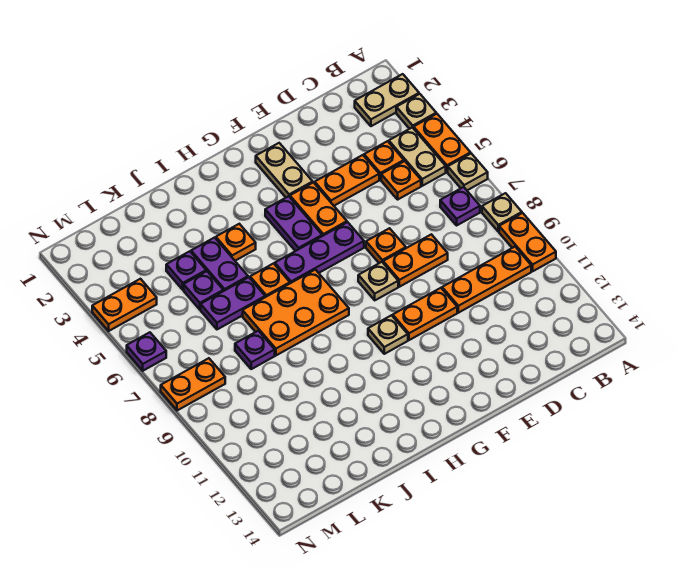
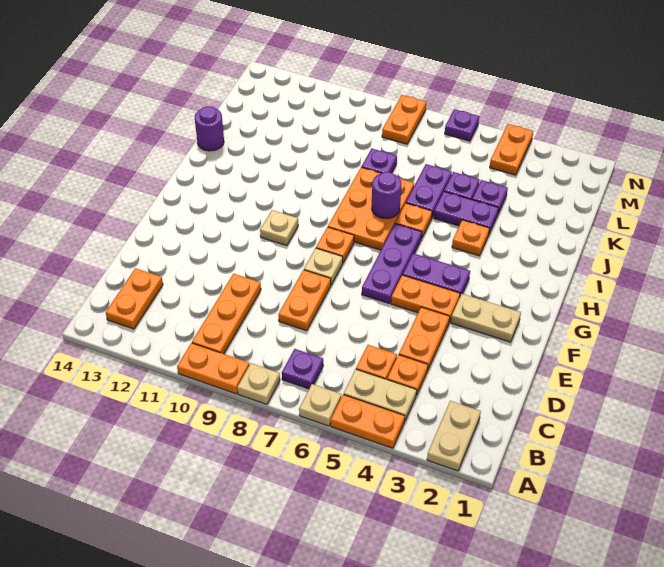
tan 1x1 plate [396,94,436,129] -> none
orange 1x1 plate [366,228,406,263] -> orange 1x1 plate moved to [316,227,354,263]
orange 1x2 plate [393,288,457,340] -> orange 1x2 plate moved to [106,268,163,329]
none -> purple 1x1 round brick [372,172,401,218]
none -> purple 1x1 round brick [195,106,224,151]

